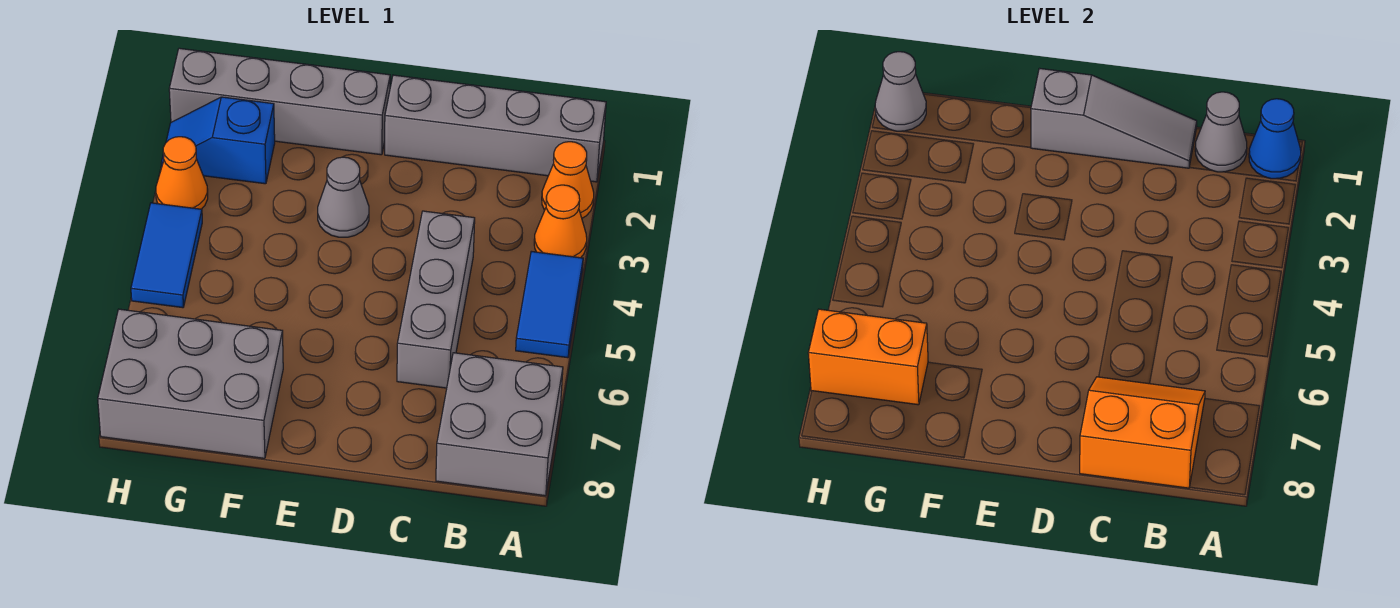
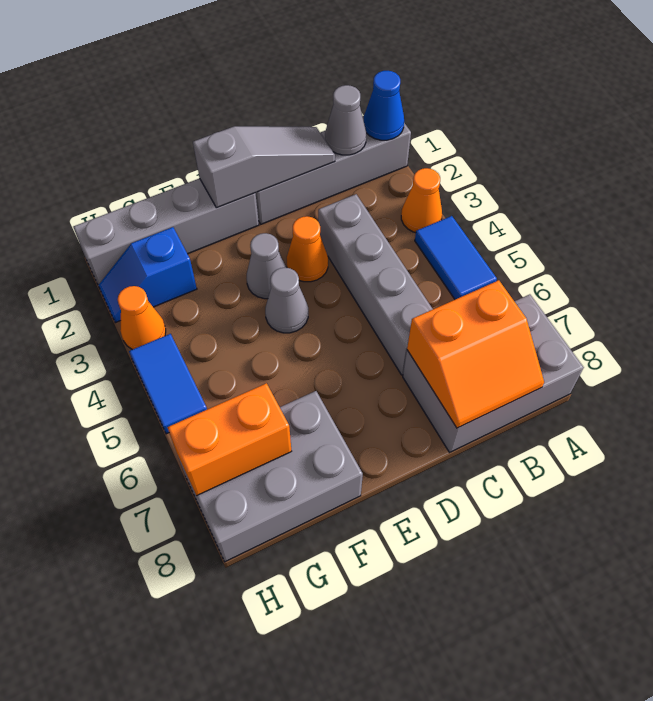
orange 1x1 cone [542,142,594,218] -> orange 1x1 cone moved to [287,216,328,282]
grey 2x2 brick [436,353,563,496] -> grey 2x3 brick [403,294,584,452]
orange 2x2 slope [1080,377,1205,488] -> orange 2x2 slope turned to [407,280,544,428]
grey 1x3 brick [397,211,475,388] -> grey 1x4 brick [318,194,433,375]
grey 1x1 cone [875,52,926,131] -> grey 1x1 cone moved to [265,268,308,333]

